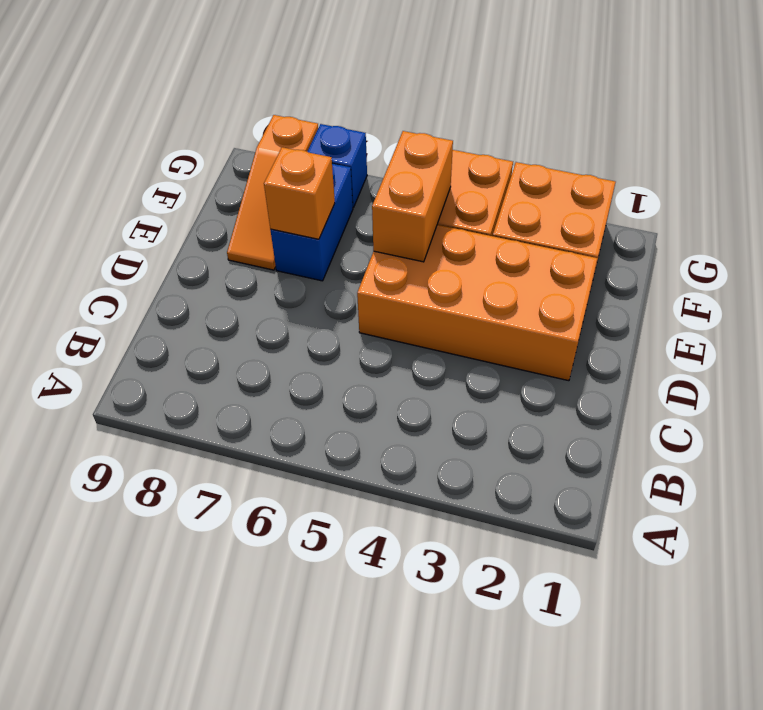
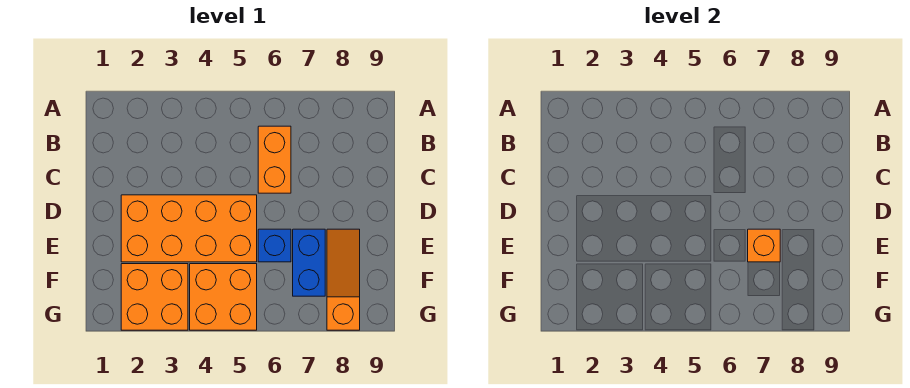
orange 1x2 brick [372,131,453,262] -> orange 1x2 brick moved to [258,126,291,193]
blue 1x1 brick [307,124,367,208] -> blue 1x1 brick moved to [258,229,291,262]

